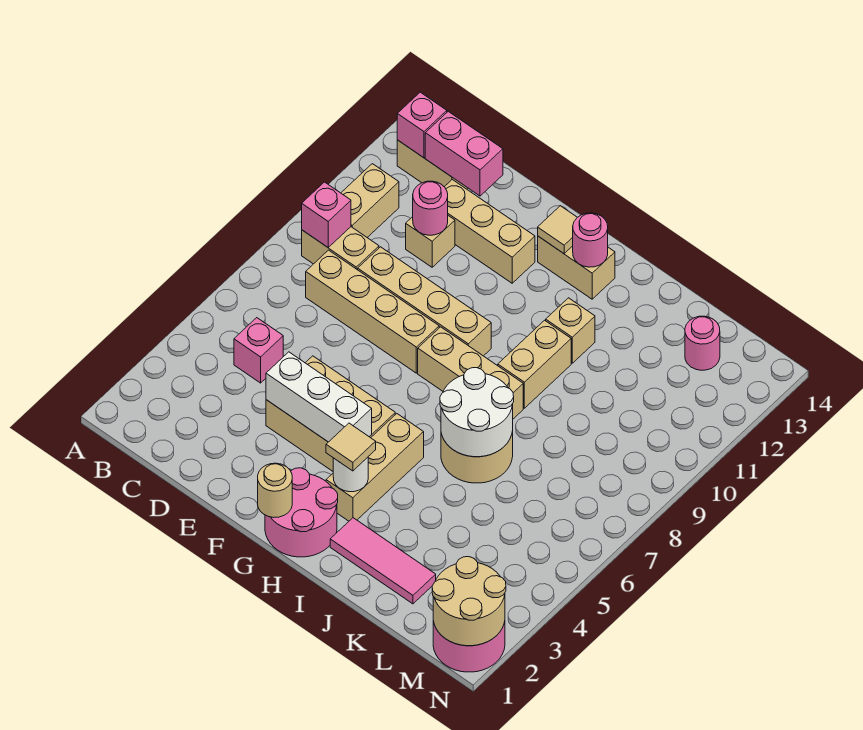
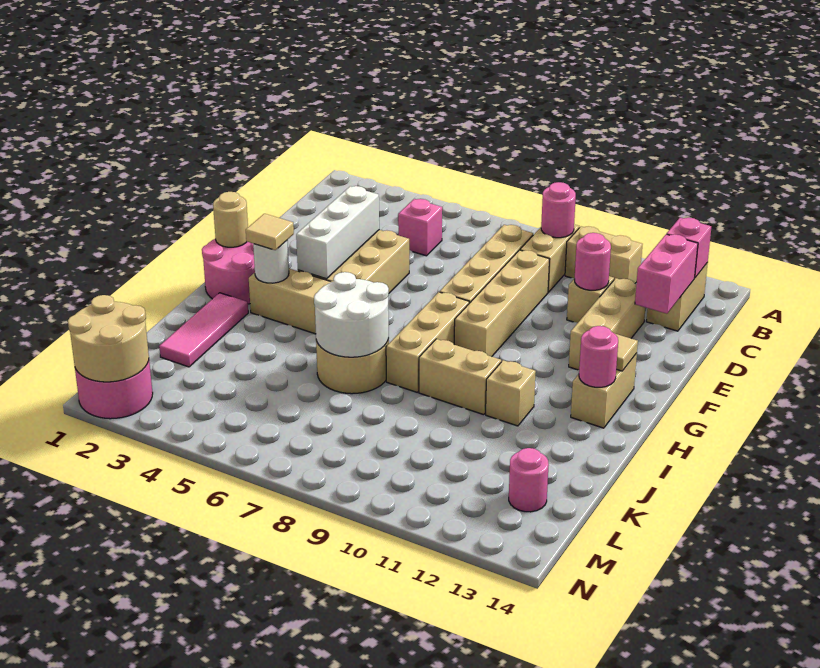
pink 1x1 brick [302,182,351,247] -> pink 1x1 round brick [541,182,576,238]

